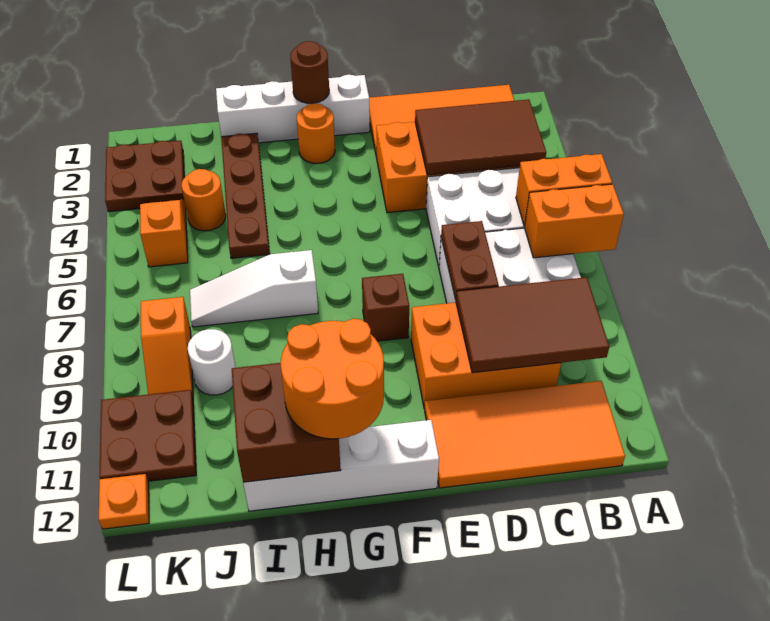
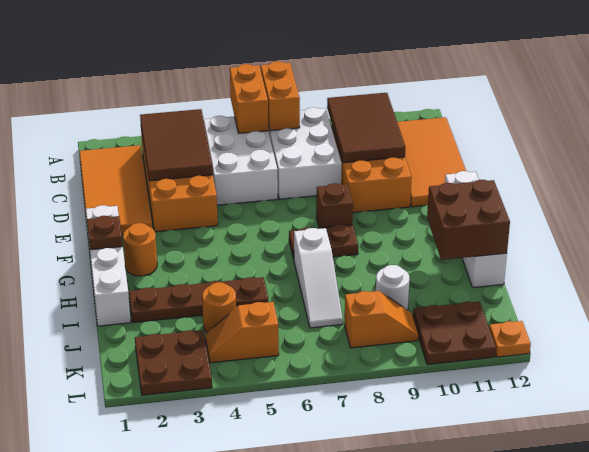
brown 1x2 plate [441,221,499,300] -> brown 1x2 plate moved to [289,224,358,259]
brown 1x1 round brick [290,41,329,103] -> brown 1x1 plate [87,216,123,250]
orange 2x2 round brick [281,319,384,439] -> none

